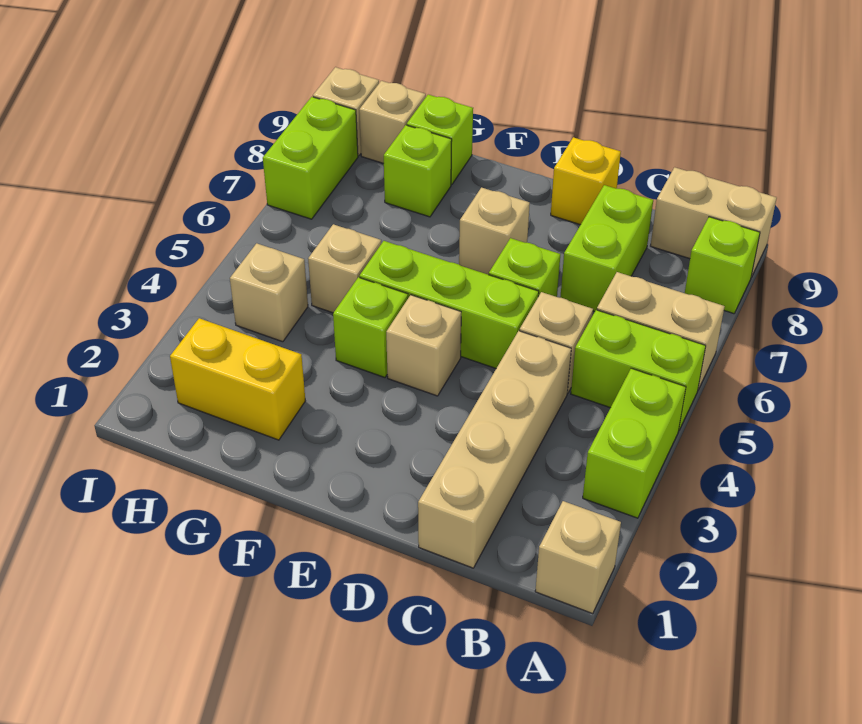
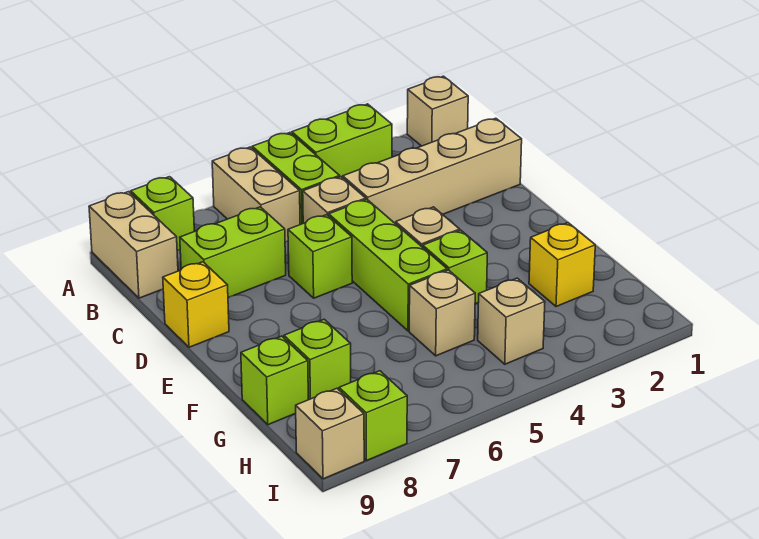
tan 1x1 brick [459,188,530,275] -> none
yellow 1x2 brick [170,318,305,440] -> yellow 1x1 brick [529,223,595,307]
tan 1x1 brick [359,81,426,163] -> none
lime 1x2 brick [263,97,358,219] -> lime 1x1 brick [339,371,407,461]

